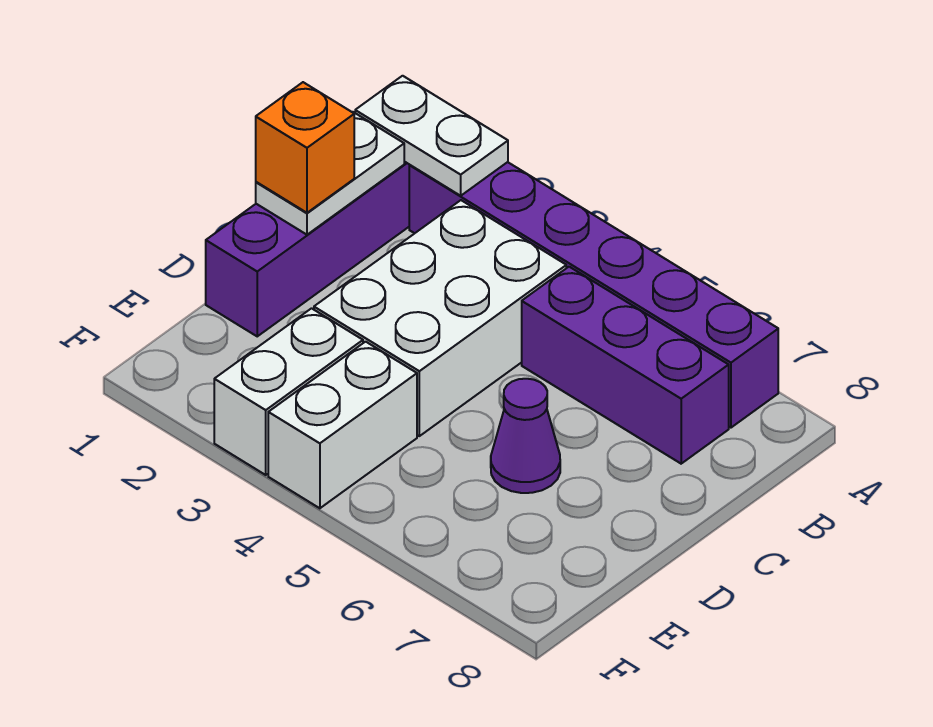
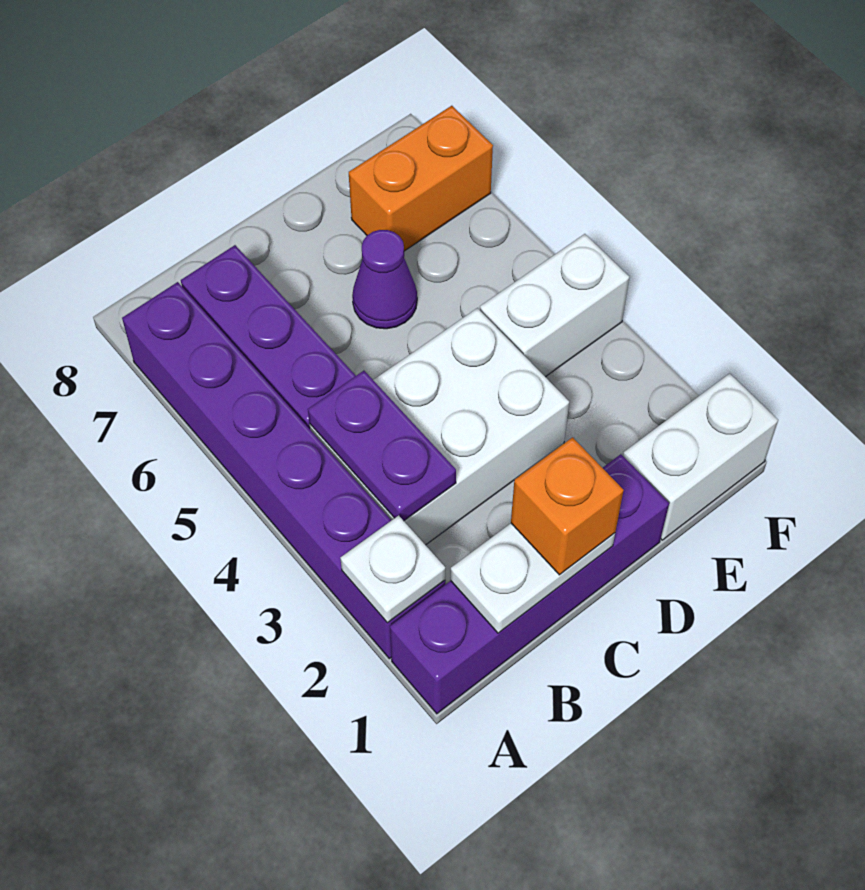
white 1x2 plate [355,76,508,196] -> white 1x1 plate [340,515,445,623]
none -> purple 1x2 plate [308,371,456,521]
white 1x2 brick [214,308,363,475] -> white 1x2 brick moved to [623,373,778,540]
none -> orange 1x2 brick [349,106,493,251]

